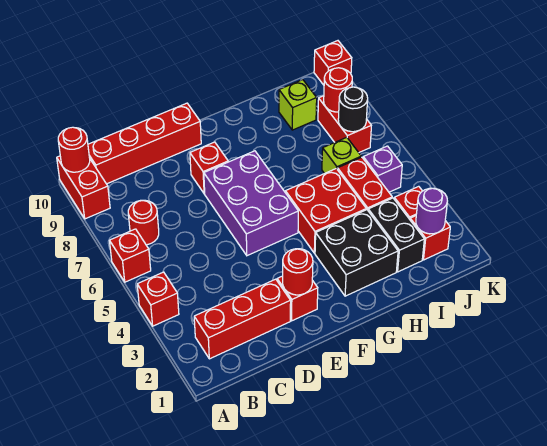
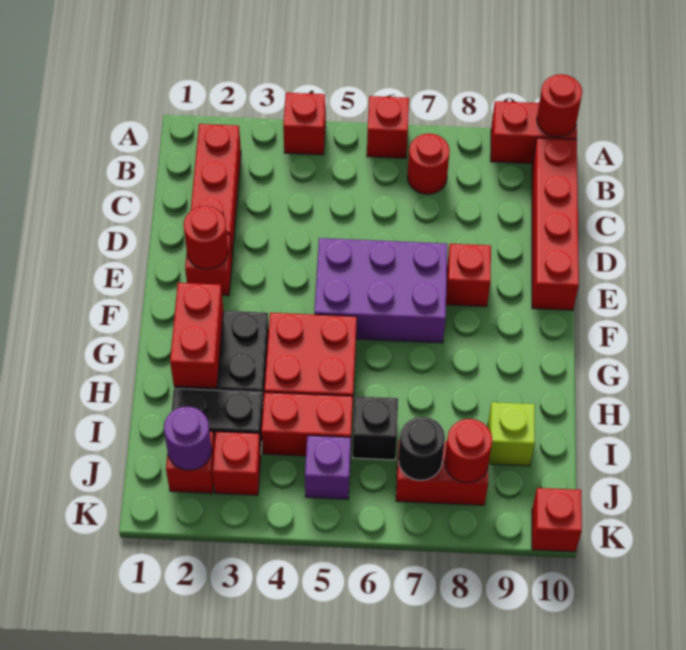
none -> red 1x2 brick [170,283,223,388]
lime 1x1 brick [322,137,361,173] -> black 1x1 brick [353,396,398,460]

